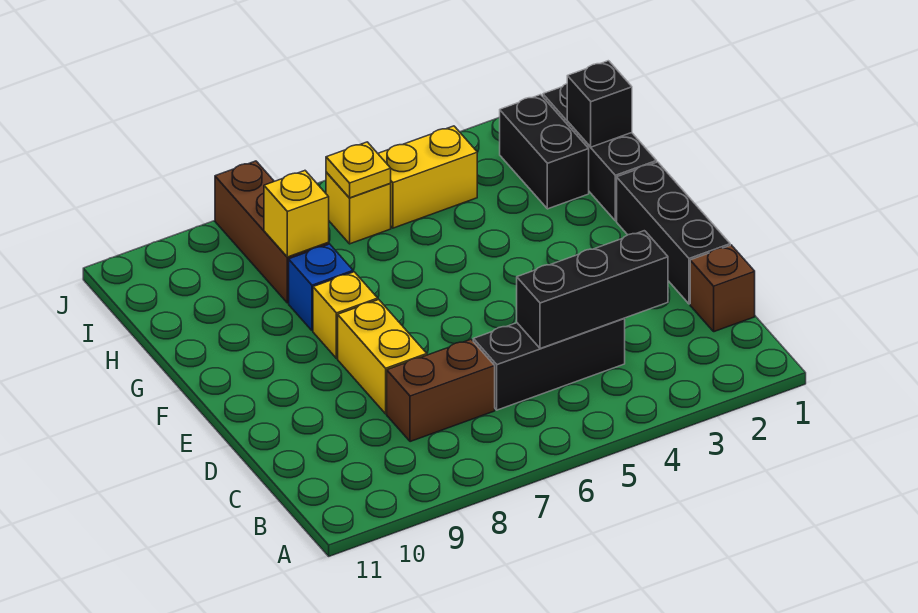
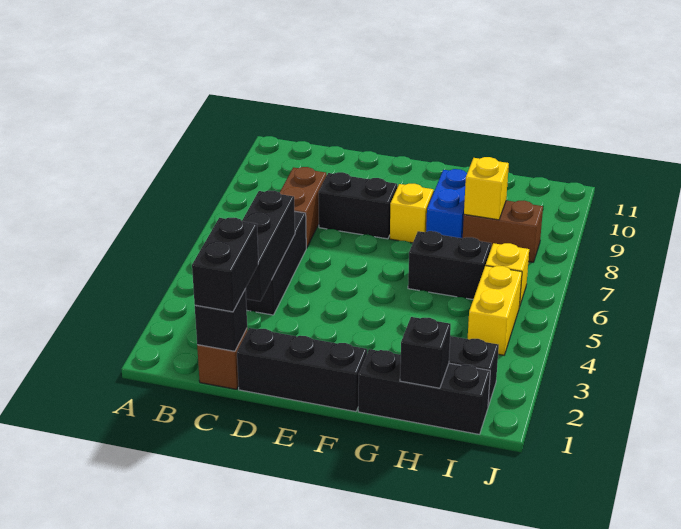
none -> black 1x1 brick [195,289,247,351]
none -> black 1x2 brick [192,218,258,312]
yellow 1x2 brick [338,300,427,414] -> black 1x2 brick [319,172,397,239]
none -> black 1x2 brick [408,231,491,299]
blue 1x1 brick [289,244,353,331] -> blue 1x2 brick [426,169,467,238]
brown 1x3 brick [215,161,329,303] -> brown 1x2 brick [463,201,543,262]
yellow 1x1 plate [326,142,391,198] -> none

